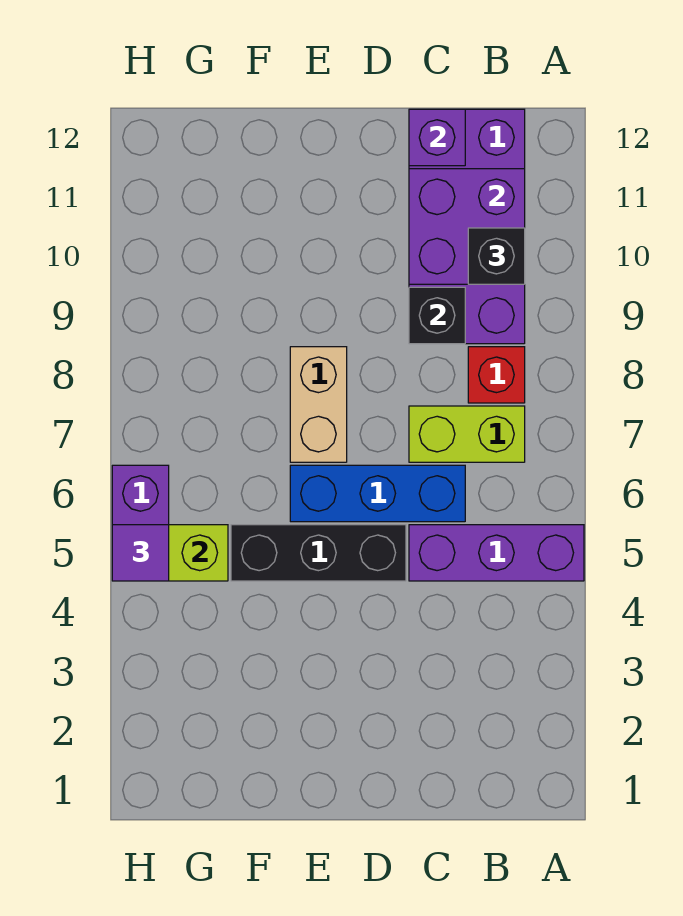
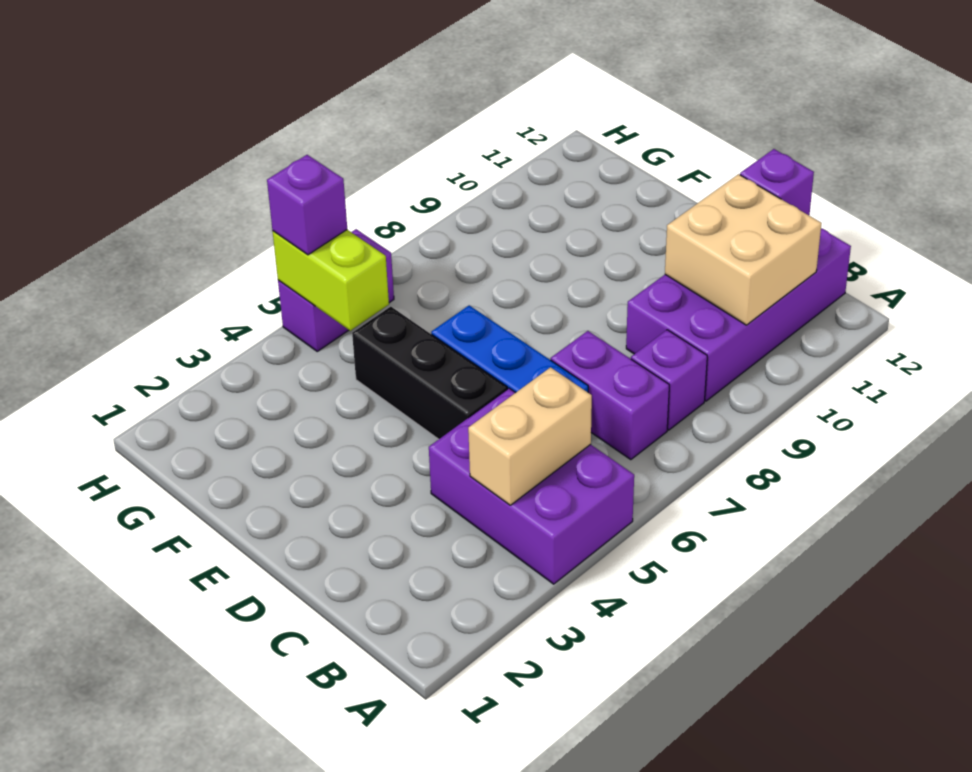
purple 1x3 brick [409,525,584,581] -> purple 2x3 brick [429,388,634,584]
lime 1x2 brick [409,406,525,462] -> purple 1x2 brick [551,331,669,460]
red 1x1 brick [468,347,525,403] -> purple 1x1 brick [631,330,707,430]
purple 2x2 brick [409,169,525,284] -> tan 2x2 brick [665,174,822,325]
black 1x1 brick [468,228,525,284] -> none
black 1x1 brick [409,287,465,344] -> none
tan 1x2 brick [290,347,347,462] -> tan 1x2 brick moved to [468,367,592,505]
purple 1x1 tile [112,525,169,581] -> purple 1x1 brick [267,155,347,255]

